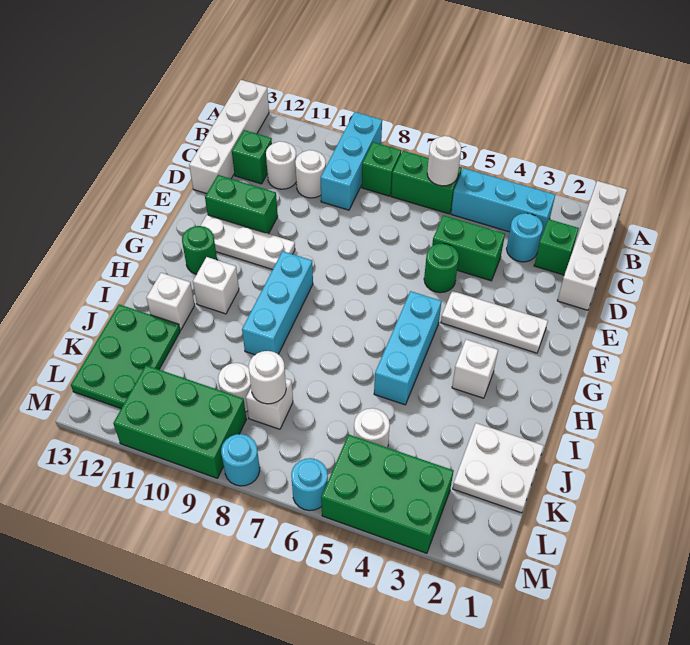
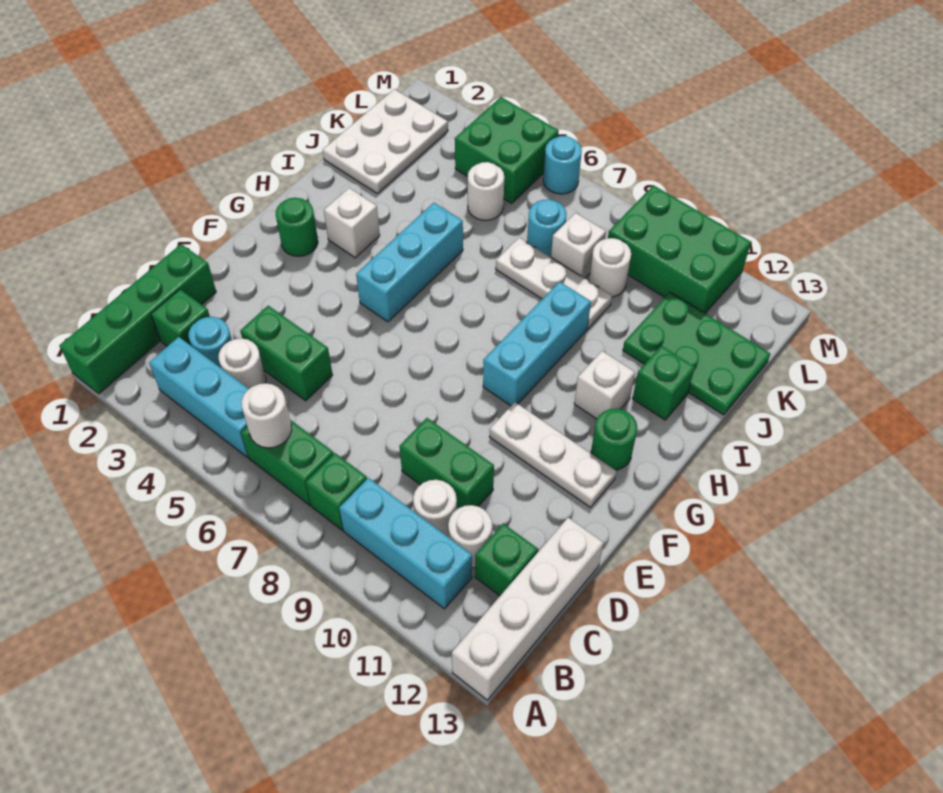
white 1x4 brick [557,181,627,310] -> green 1x4 brick [59,244,216,394]
cyan 1x3 brick [321,112,382,210] -> cyan 1x3 brick turned to [339,478,472,609]
green 1x1 round brick [424,243,459,293] -> green 1x1 round brick moved to [276,198,318,256]
green 1x2 brick [205,175,278,234] -> green 1x2 brick moved to [400,418,494,509]
white 1x3 plate [441,291,548,353] -> white 1x3 plate moved to [496,238,612,328]
white 1x1 brick [147,273,195,330] -> green 1x1 brick [633,346,695,420]
white 2x2 plate [453,423,544,513] -> white 2x3 plate [323,89,448,194]
green 2x3 plate [71,304,180,409] -> green 2x3 plate turned to [623,292,770,415]
white 1x1 round brick [249,351,286,404] -> white 1x1 round brick moved to [219,338,266,389]
green 2x3 brick [321,434,454,553] -> green 2x2 brick [455,97,558,203]
cyan 1x1 round brick [221,434,260,486] -> cyan 1x1 round brick moved to [527,199,567,257]

